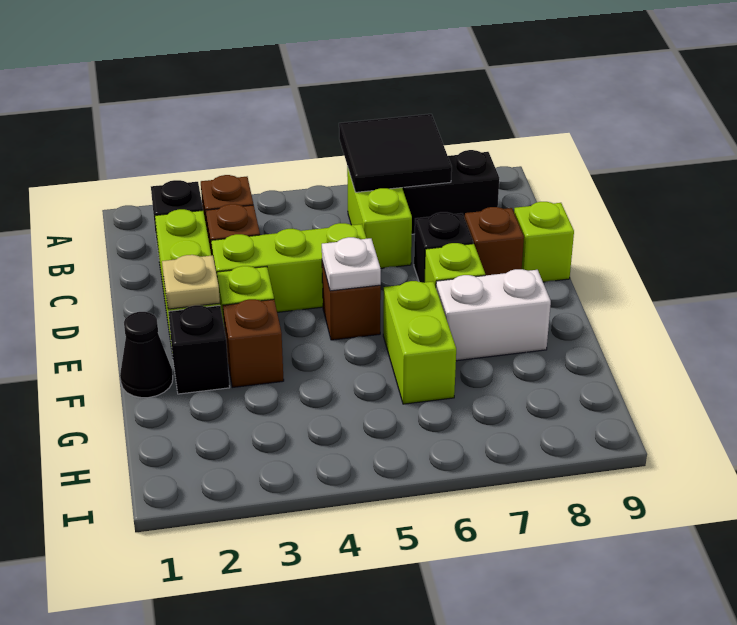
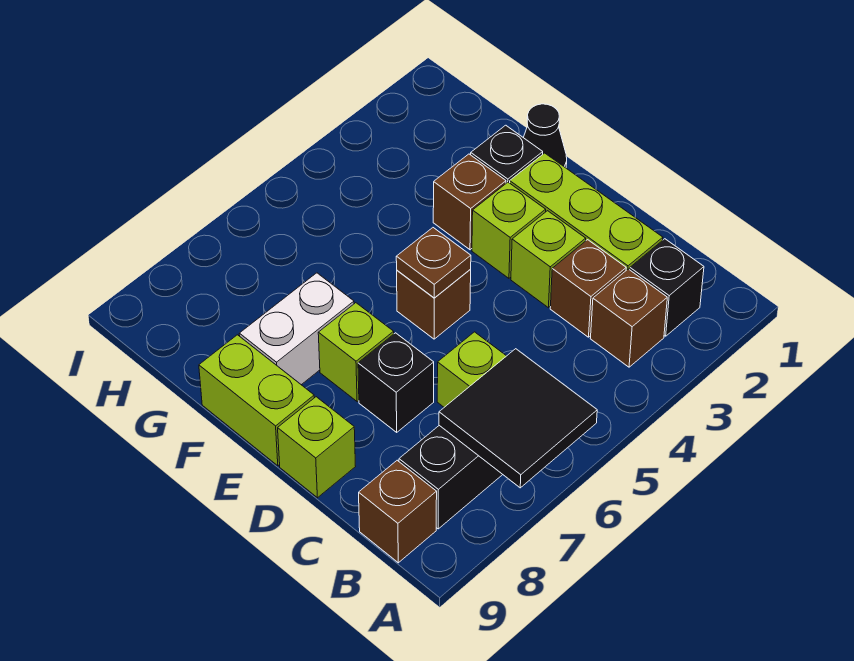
lime 1x3 brick [211,223,367,312] -> lime 1x1 brick [511,211,586,308]
brown 1x1 brick [465,207,524,275] -> brown 1x1 brick moved to [359,460,437,563]
tan 1x1 plate [162,255,220,309] -> none
white 1x1 plate [322,237,381,291] -> brown 1x1 plate [396,228,471,298]
lime 1x2 brick [383,281,456,404] -> lime 1x2 brick moved to [199,335,314,466]

